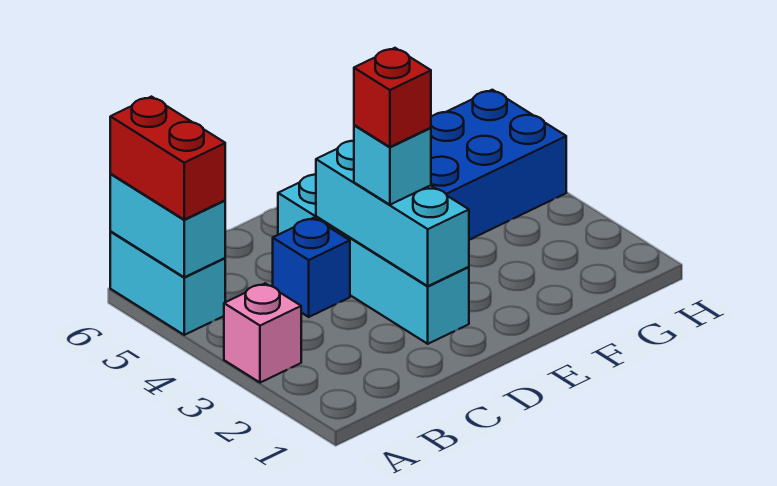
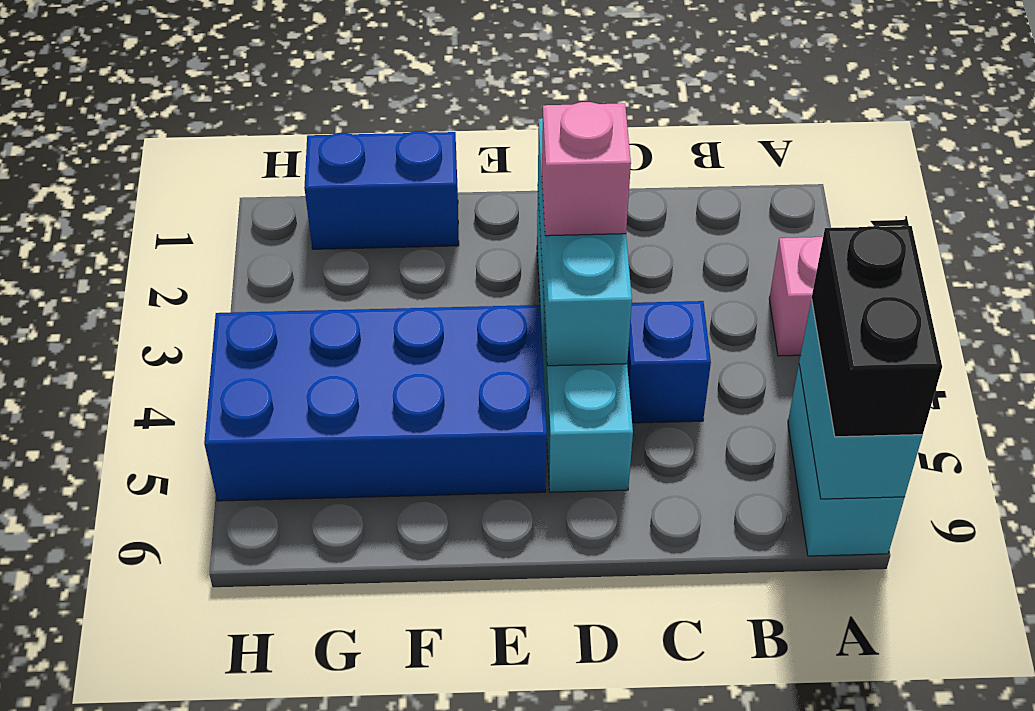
red 1x2 brick [110,97,225,220] -> black 1x2 brick [812,226,942,437]
cyan 1x1 brick [354,125,431,205] -> pink 1x1 brick [542,102,631,236]
red 1x1 brick [354,48,431,147] -> none
none -> blue 1x2 brick [304,131,459,249]

